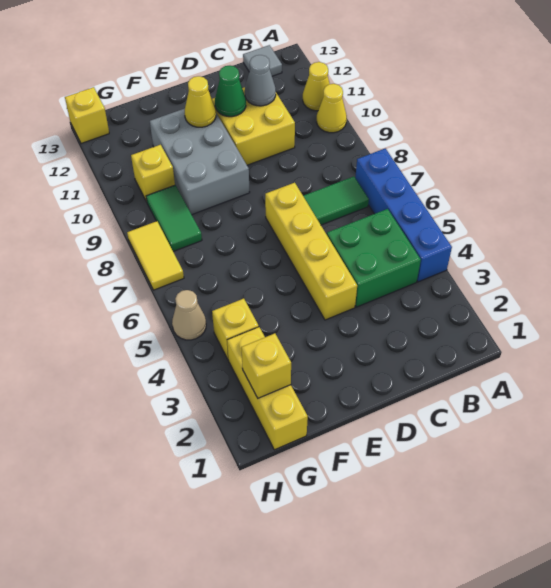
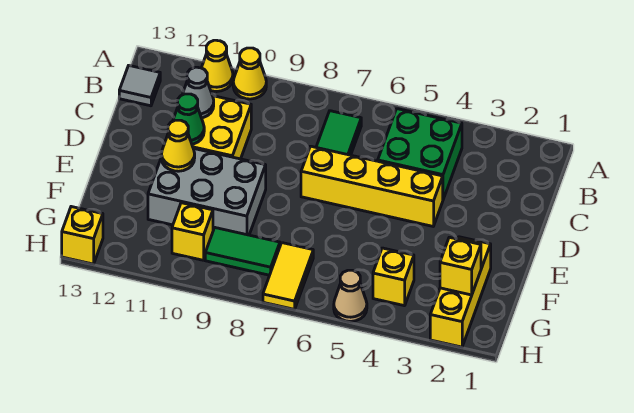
blue 1x4 brick [355,148,452,282] -> none
yellow 1x3 brick [227,327,308,450] -> yellow 1x3 brick turned to [430,237,491,347]
yellow 1x2 tile [127,221,184,290] -> yellow 1x2 tile turned to [263,243,313,309]

